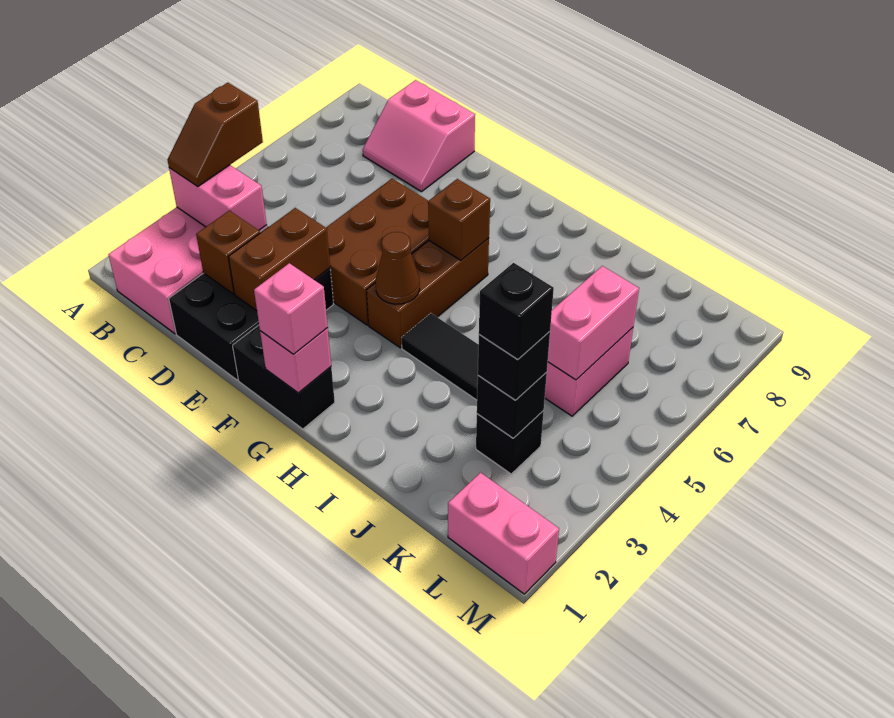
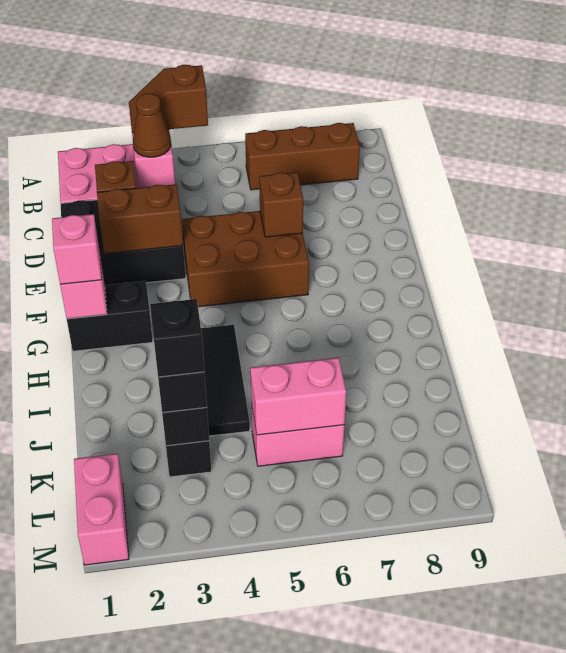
pink 2x2 slope [363,80,475,192] -> none
black 1x2 brick [233,325,335,429] -> black 1x2 brick turned to [67,281,153,351]
brown 1x3 brick [367,238,489,348] -> brown 1x3 brick moved to [245,123,360,190]
brown 1x1 cone [376,232,420,304] -> brown 1x1 cone moved to [133,94,171,157]
brown 1x1 brick [428,179,490,260] -> brown 1x1 brick moved to [259,172,303,237]

